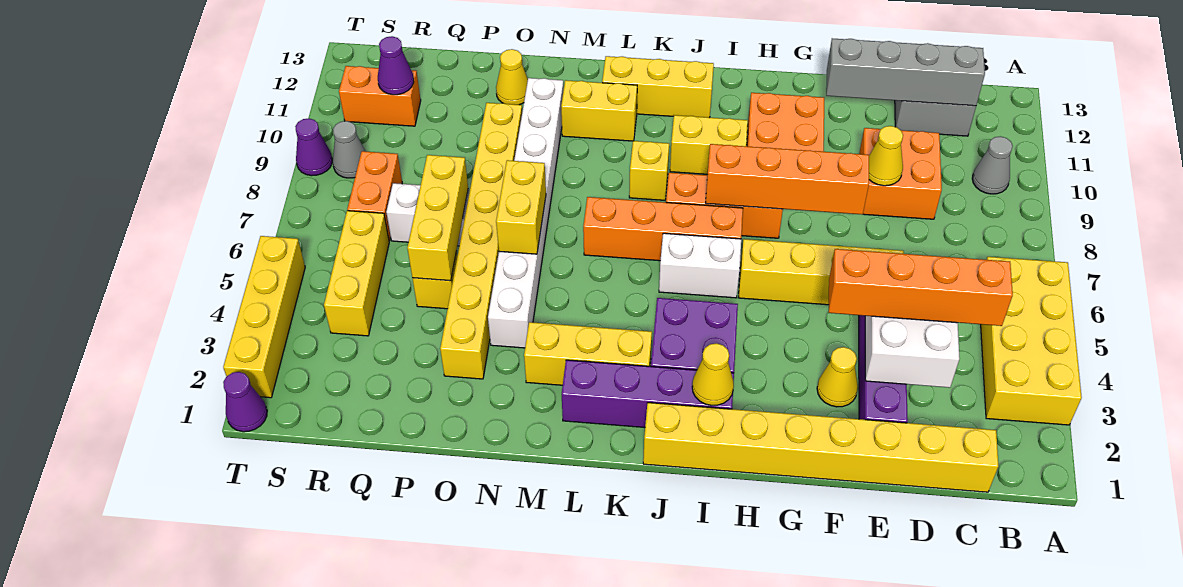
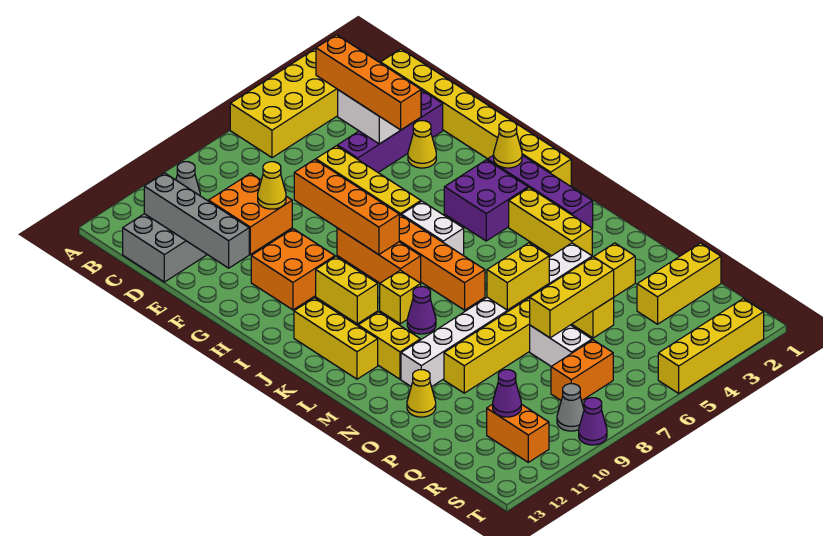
yellow 1x3 brick [324,211,389,336] -> yellow 1x3 brick moved to [637,243,721,324]
purple 1x1 cone [223,372,267,432] -> purple 1x1 cone moved to [407,287,436,334]

